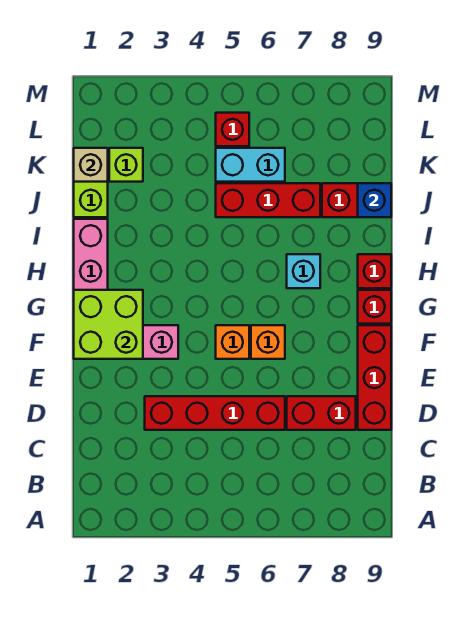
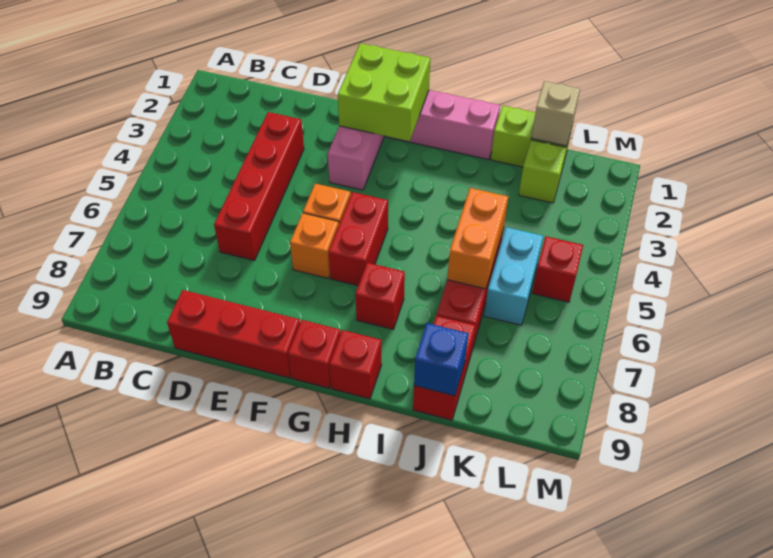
red 1x2 brick [287,396,356,430] -> red 1x2 brick moved to [329,192,388,286]
cyan 1x1 brick [287,254,320,288] -> red 1x1 brick [355,263,405,329]
none -> orange 1x2 brick [447,188,508,289]

